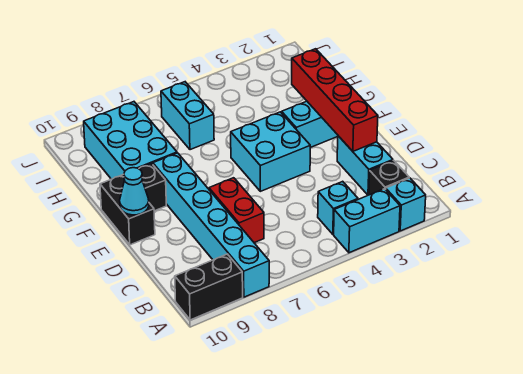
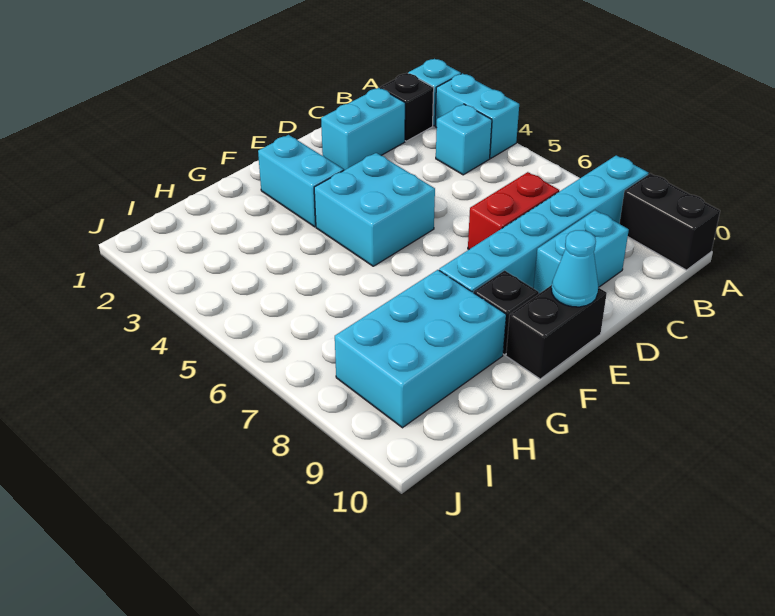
red 1x4 brick [292,49,378,151] -> none
cyan 1x2 brick [161,82,214,150] -> cyan 1x2 brick moved to [533,210,629,293]

